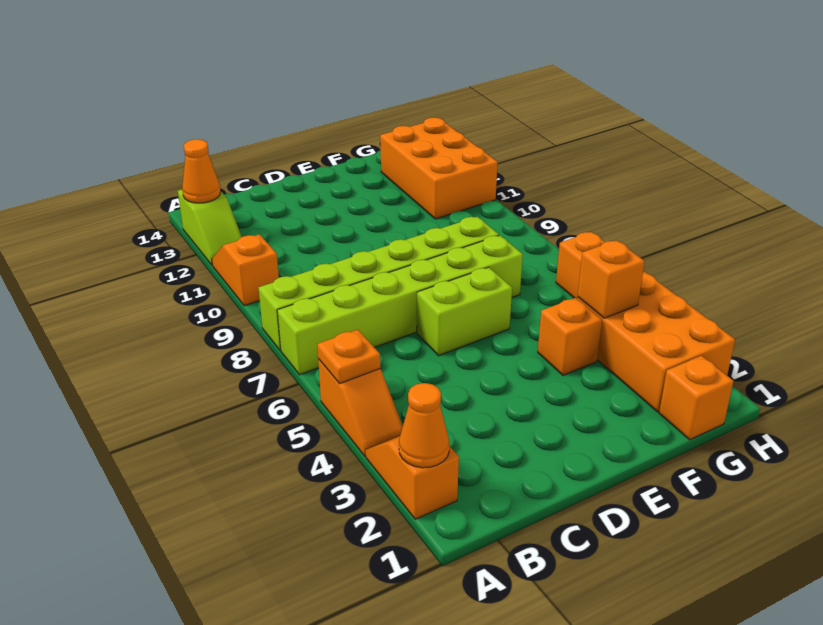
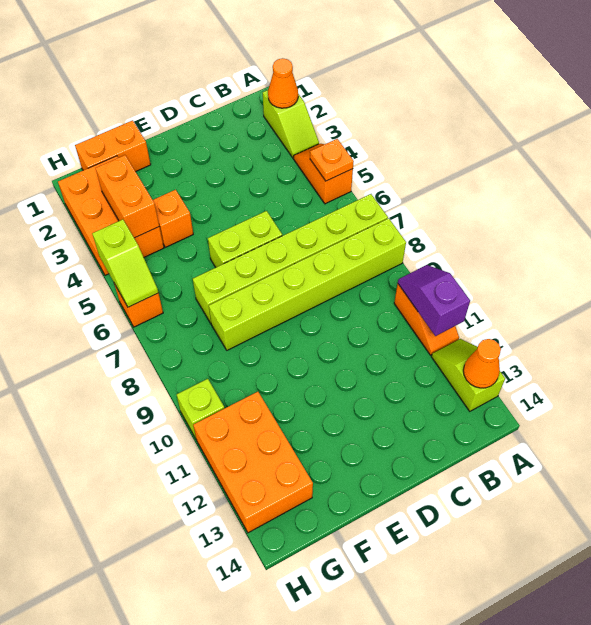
orange 1x2 slope [366,436,459,519] -> lime 1x2 slope [263,90,319,158]
none -> purple 1x2 slope [398,265,470,336]
orange 1x1 brick [659,356,734,440] -> orange 1x2 brick [75,120,151,172]
orange 1x1 brick [578,240,645,318] -> orange 1x2 brick [95,155,159,238]
none -> lime 1x2 slope [92,219,158,307]
none -> lime 1x1 brick [177,379,224,438]

